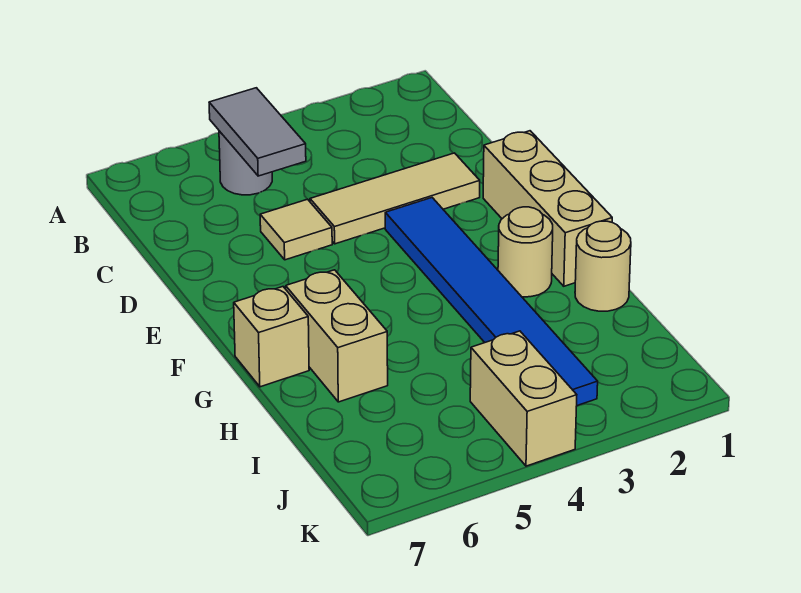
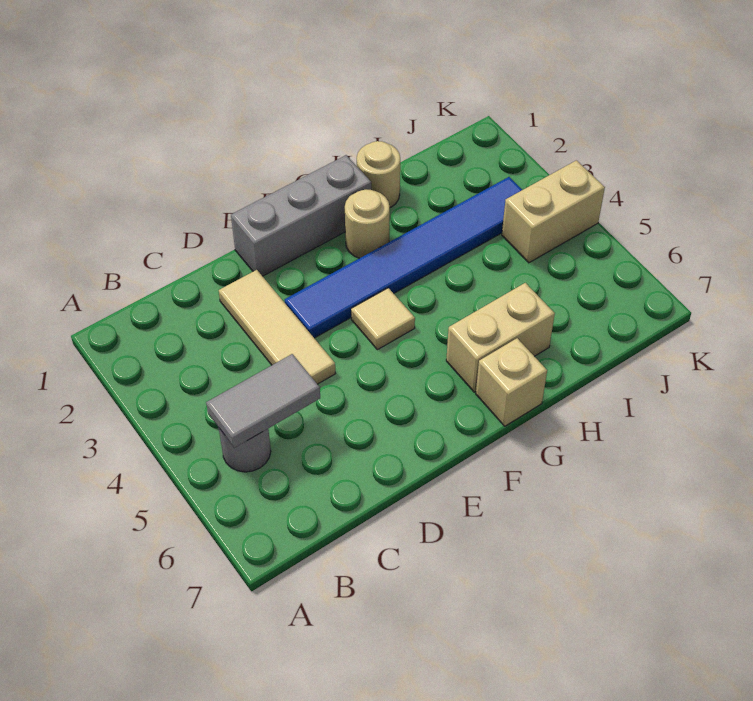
tan 1x1 tile [260,199,332,260] -> tan 1x1 tile moved to [351,288,415,350]
tan 1x3 brick [483,131,612,286] -> grey 1x3 brick [231,155,371,276]

